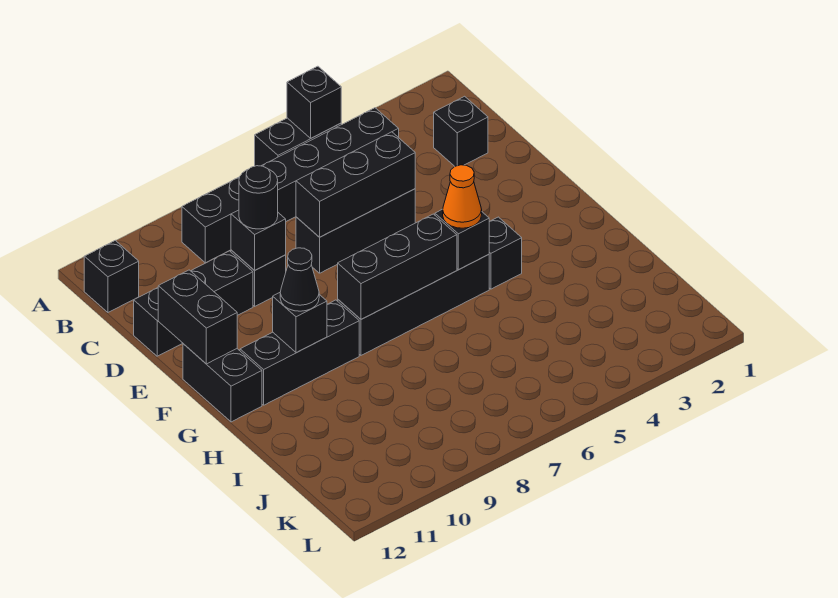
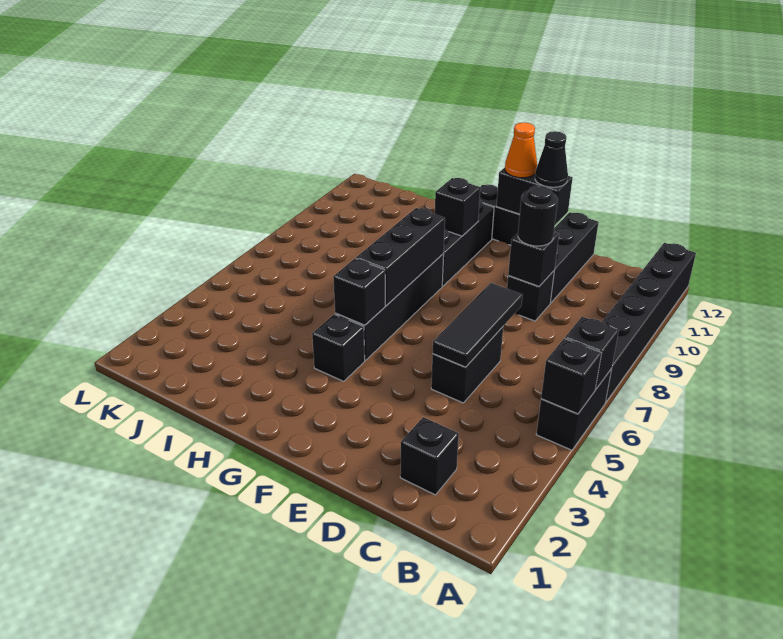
black 1x6 brick [182,108,399,263] -> black 1x6 brick moved to [602,243,696,402]
black 1x1 brick [84,240,139,312] -> black 1x1 brick moved to [565,317,619,390]
black 1x3 brick [296,189,415,273] -> black 1x2 brick [431,327,503,403]
black 1x3 brick [296,132,415,237] -> black 1x3 tile [433,283,522,367]
orange 1x1 cone [443,165,482,228] -> orange 1x1 cone moved to [505,123,537,178]
black 1x1 cone [280,248,319,311] -> black 1x1 cone moved to [535,131,568,187]

